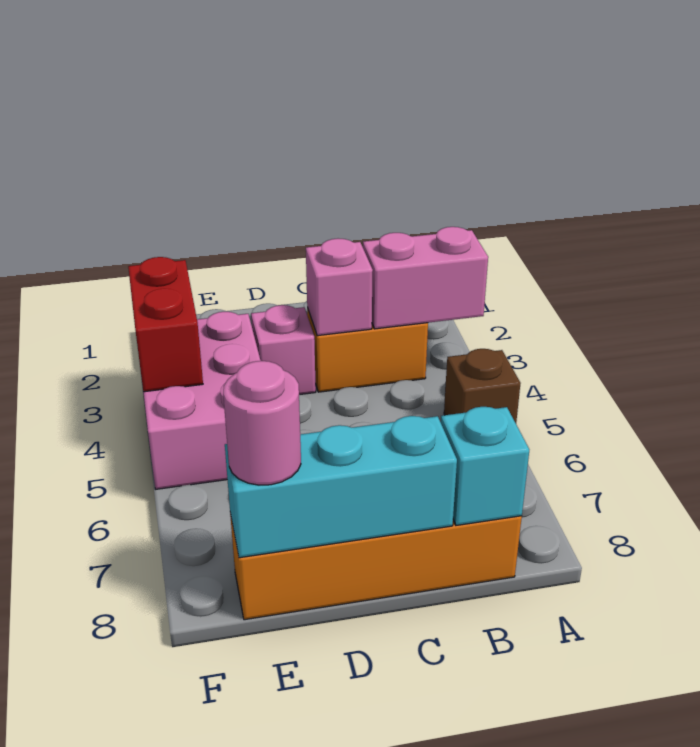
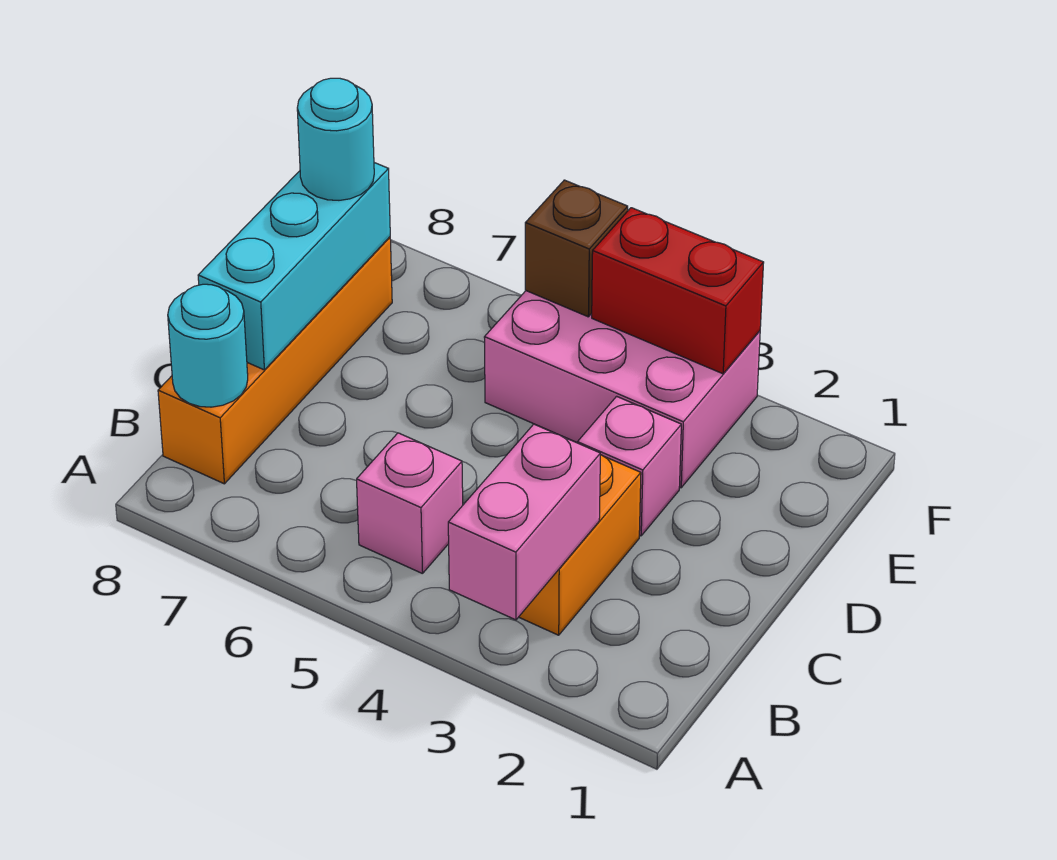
brown 1x1 brick [444,349,521,423] -> brown 1x1 brick moved to [525,180,628,317]
cyan 1x1 brick [441,407,529,525] -> cyan 1x1 round brick [168,284,248,407]
pink 1x1 brick [306,238,373,336] -> pink 1x1 brick moved to [357,433,463,574]
pink 1x1 round brick [223,361,301,485] -> cyan 1x1 round brick [297,78,374,200]

